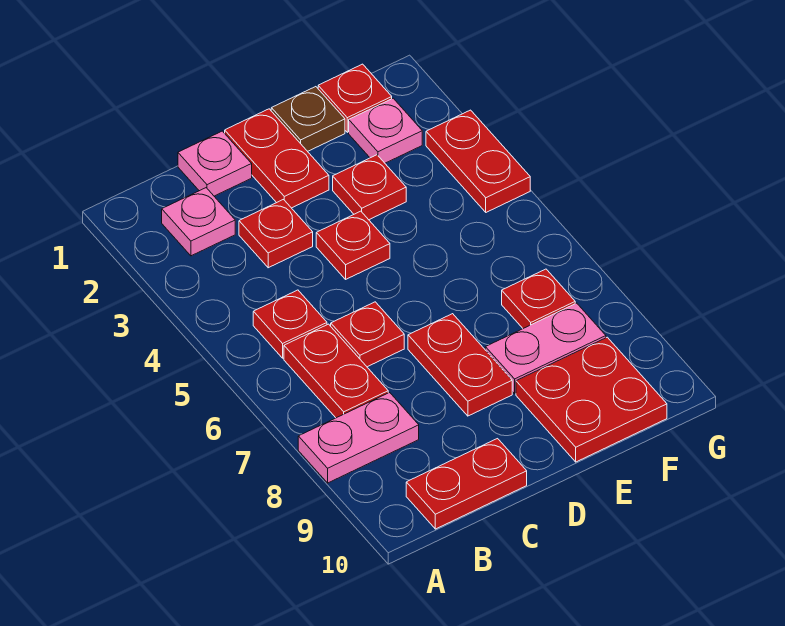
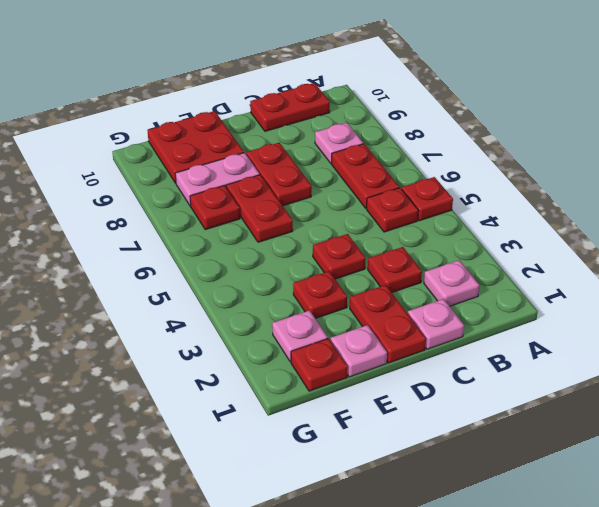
pink 1x2 plate [298,392,419,483] -> pink 1x1 plate [315,123,363,164]
red 1x1 plate [331,302,404,367] -> red 1x1 plate moved to [402,177,453,221]
brown 1x1 plate [271,87,345,151] -> pink 1x1 plate [331,325,387,377]
red 1x2 plate [426,110,530,212] -> red 1x2 plate moved to [226,175,293,242]

